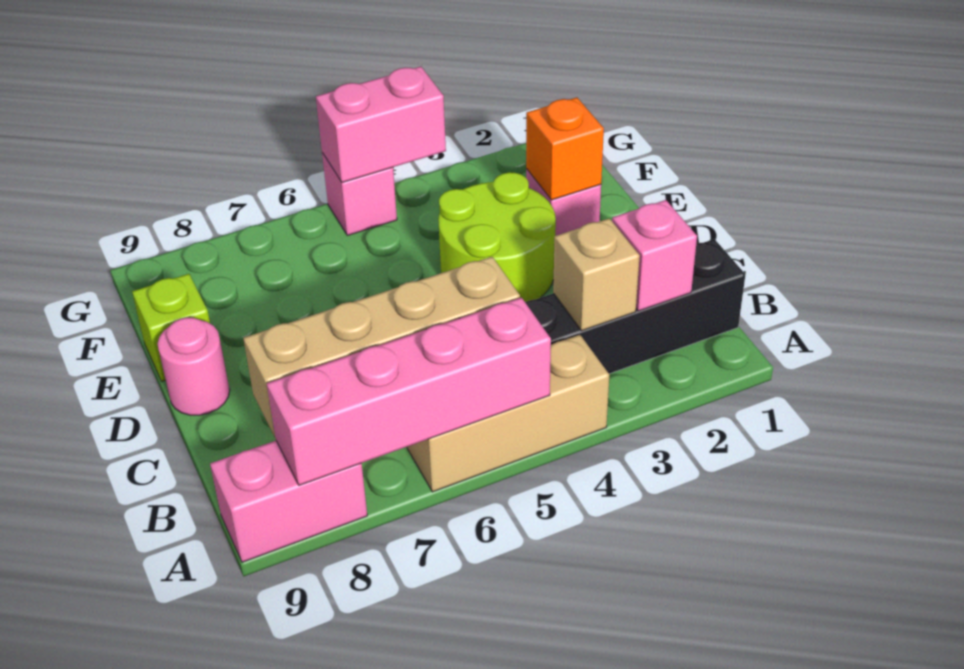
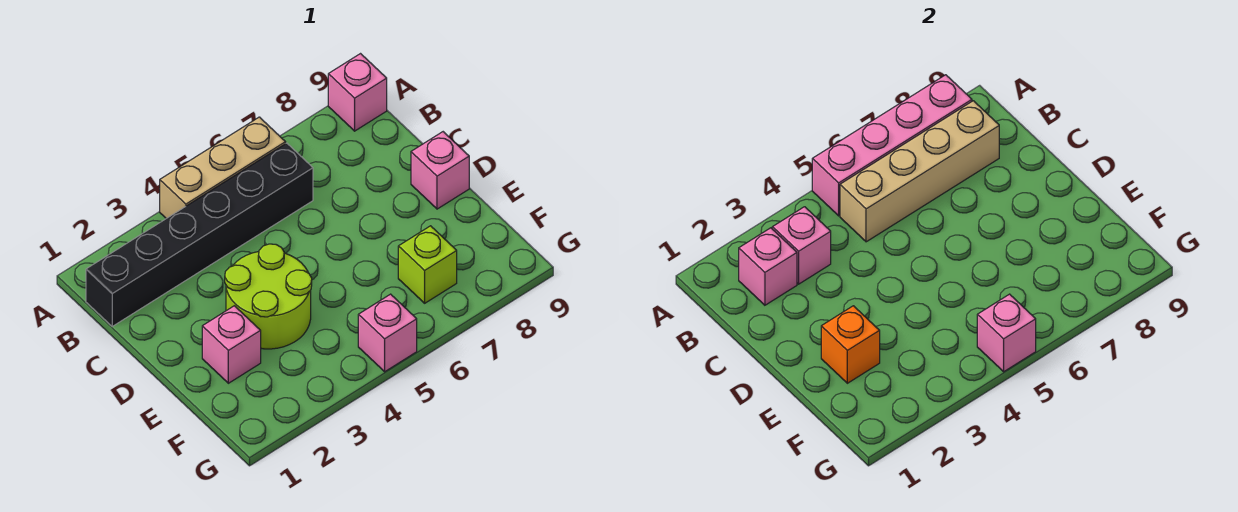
pink 1x2 brick [210,441,367,562] -> pink 1x1 brick [328,54,387,131]
tan 1x1 brick [553,218,640,331] -> pink 1x1 brick [772,207,831,284]
pink 1x1 round brick [158,318,230,415] -> pink 1x1 brick [411,132,469,209]
lime 1x1 brick [132,274,210,381] -> lime 1x1 brick moved to [398,226,457,303]
pink 1x2 brick [316,67,446,182] -> pink 1x1 brick [977,294,1036,372]

